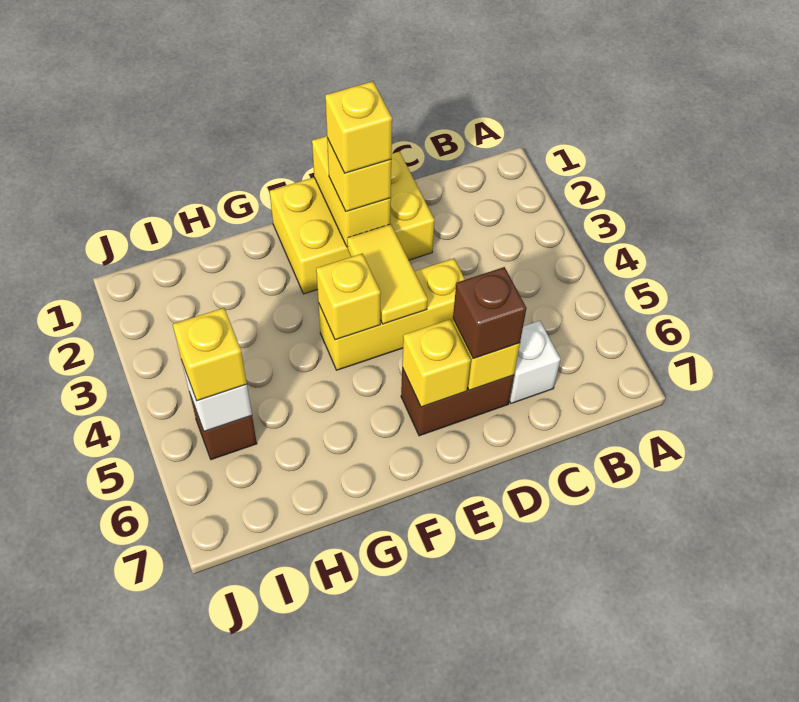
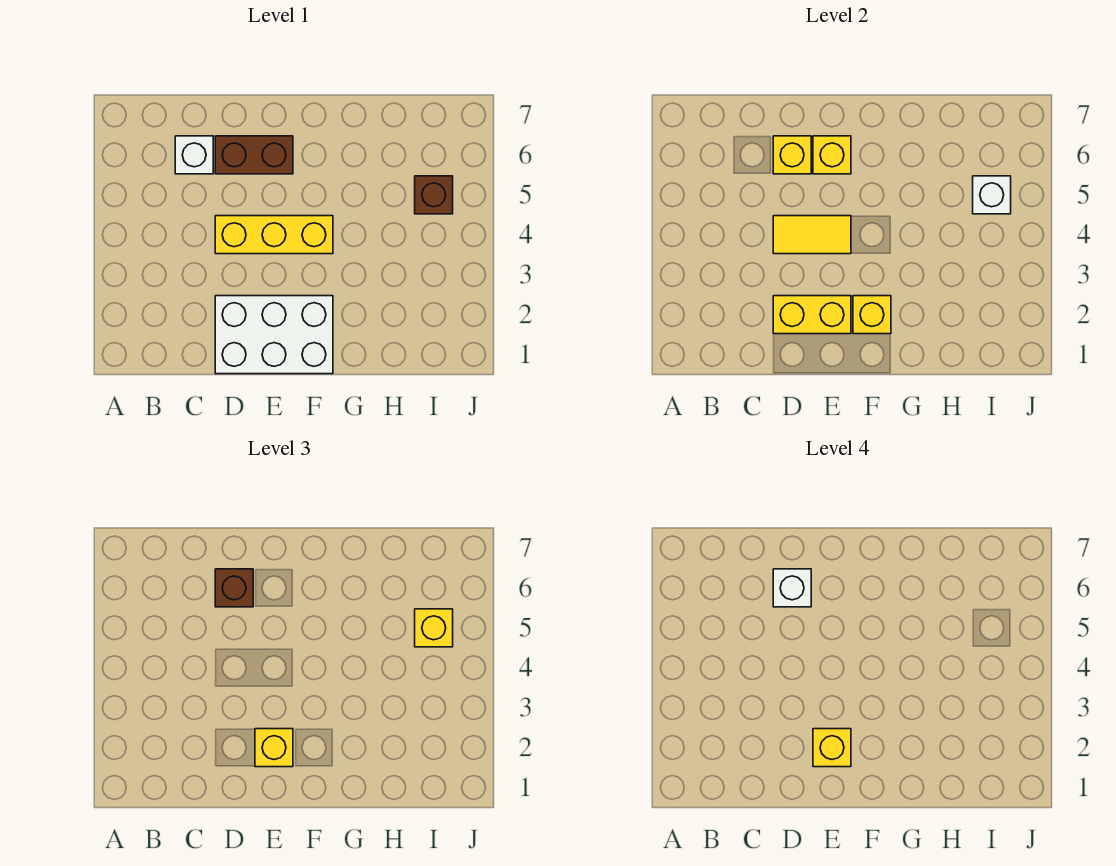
yellow 2x3 brick [270,152,435,294] -> white 2x3 brick [215,296,333,374]
none -> white 1x1 brick [773,569,811,607]
yellow 1x2 brick [312,136,391,247] -> yellow 1x2 brick turned to [773,296,851,334]
yellow 1x2 tile [347,224,428,324] -> yellow 1x2 tile turned to [773,216,851,254]
yellow 1x1 brick [316,254,381,340] -> yellow 1x1 brick moved to [853,296,891,334]

